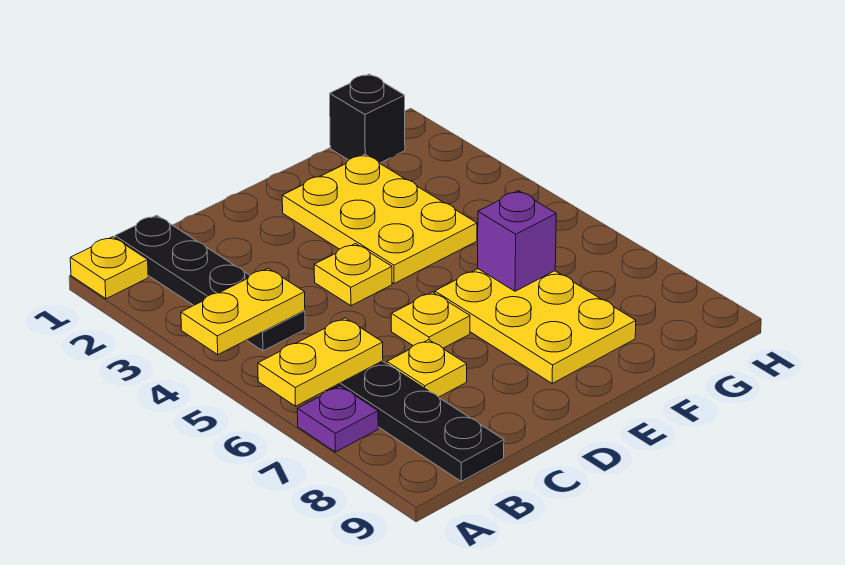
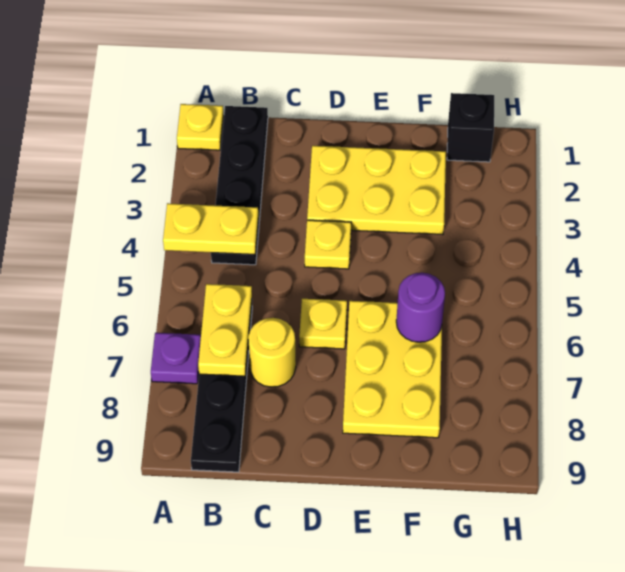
yellow 1x2 plate [258,318,383,406] -> yellow 1x2 plate turned to [198,284,252,376]
yellow 1x1 plate [387,340,467,397] -> yellow 1x1 round brick [248,318,296,387]
yellow 2x3 plate [282,155,477,284] -> yellow 2x3 plate turned to [307,146,446,234]
purple 1x1 brick [478,191,556,291] -> purple 1x1 round brick [396,273,445,342]

